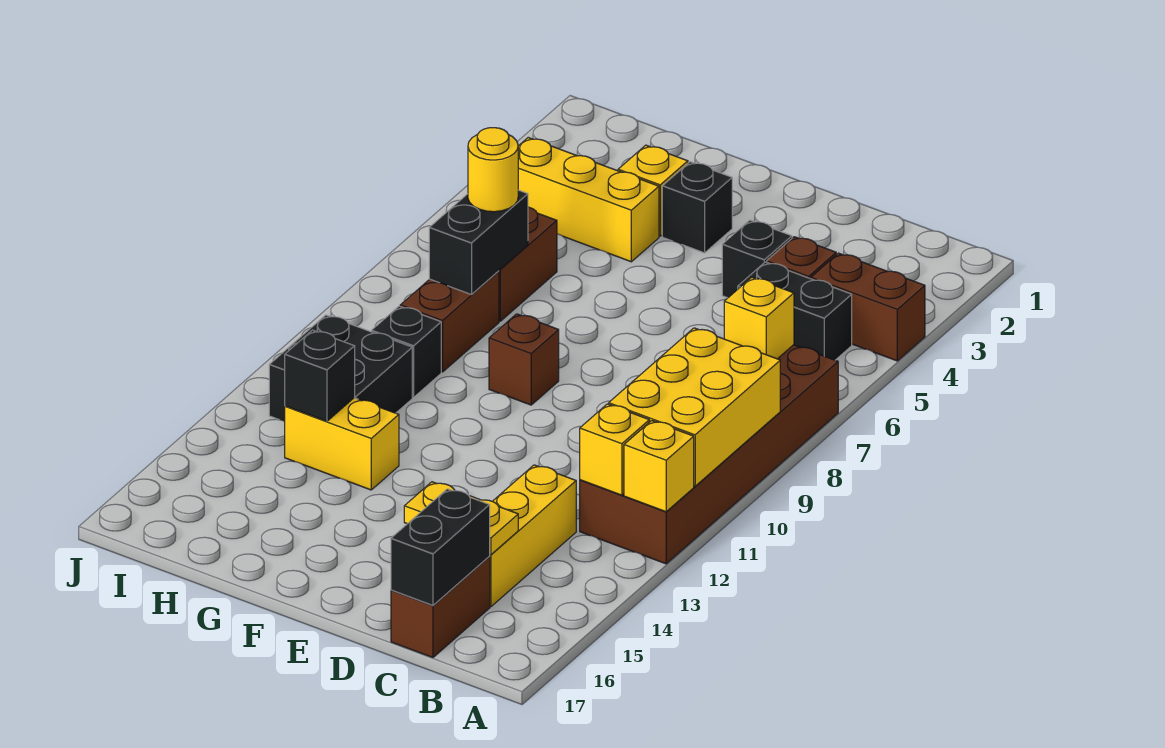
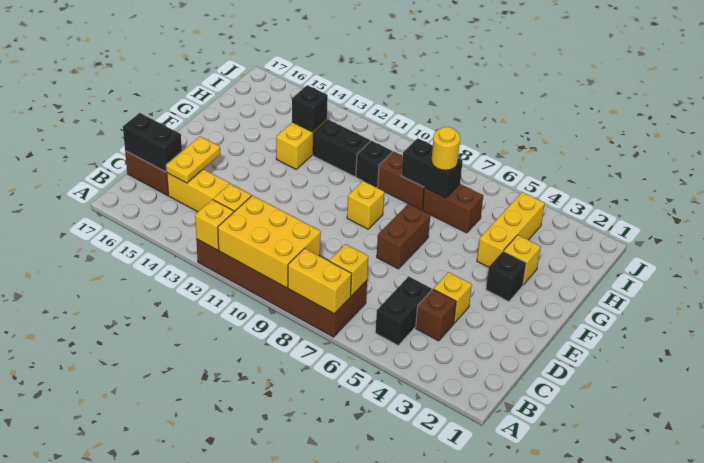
brown 1x2 brick [811,253,925,361] -> brown 1x2 brick moved to [377,204,430,269]
none -> yellow 1x2 brick [288,248,352,314]
black 1x1 brick [722,220,792,298] -> yellow 1x1 brick [434,272,472,323]
brown 1x1 brick [489,314,559,405] -> yellow 1x1 brick [347,181,384,229]
black 2x2 brick [269,315,412,421] -> black 1x2 brick [313,120,370,177]

